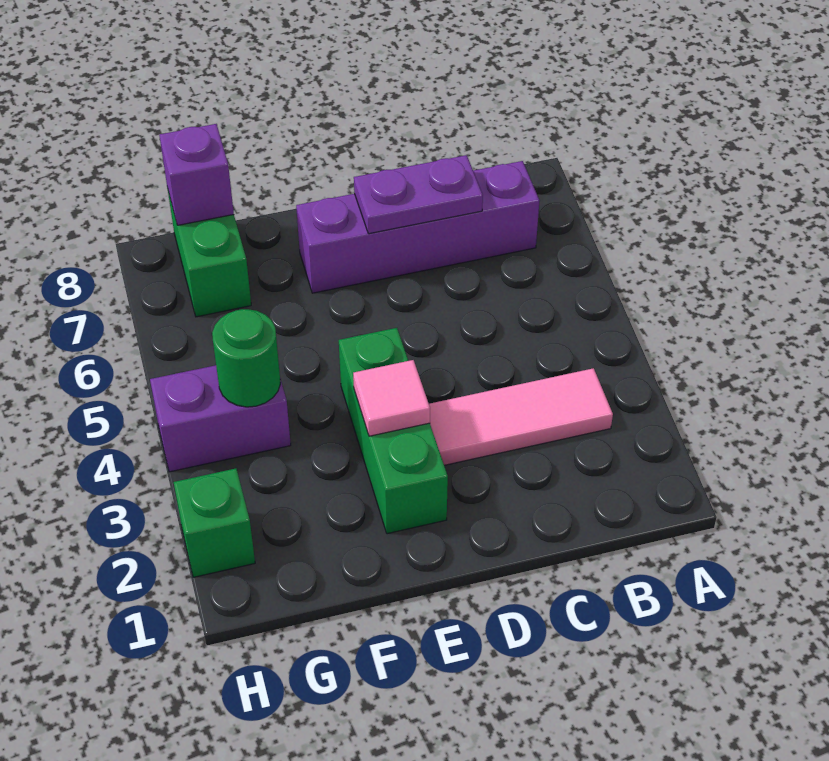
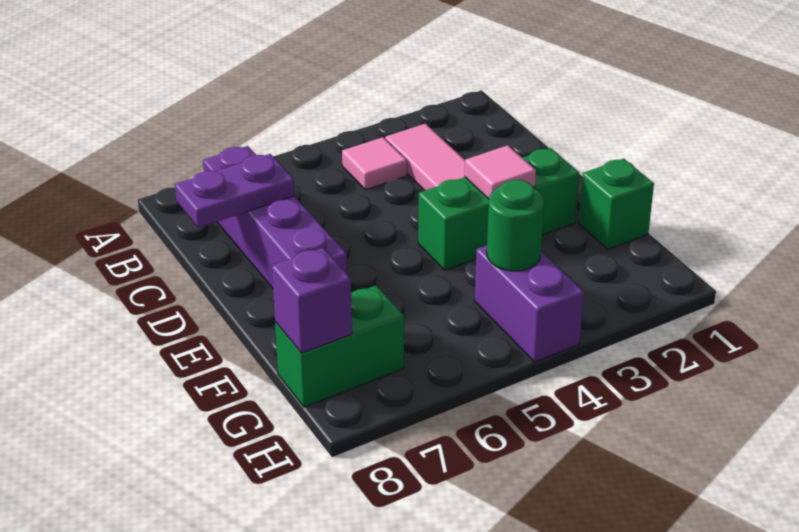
none -> pink 1x1 tile [342,137,407,190]
purple 1x2 plate [354,155,483,234] -> purple 1x2 plate turned to [175,154,295,228]
green 1x1 brick [174,468,255,577] -> green 1x1 brick moved to [579,159,654,249]

